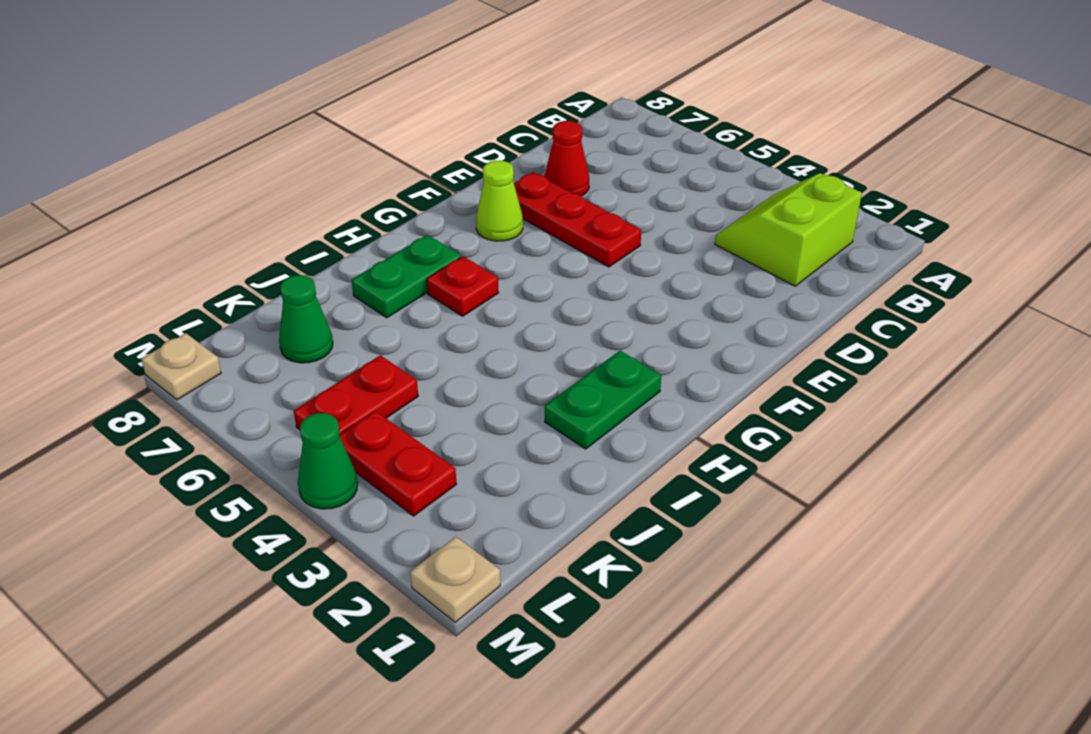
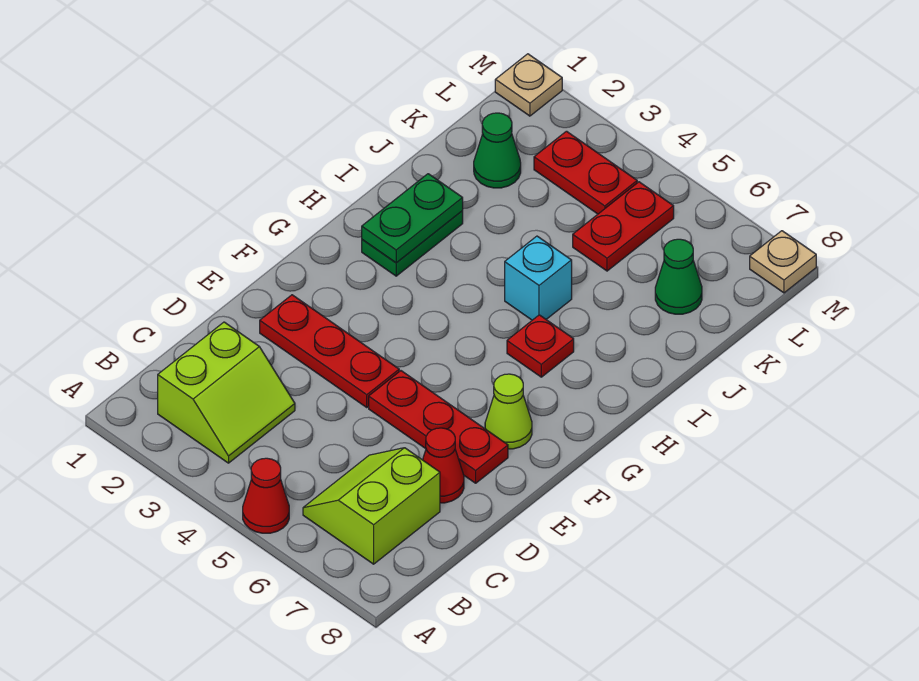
none -> red 1x1 cone [243,458,289,533]
none -> lime 2x2 slope [303,448,440,564]
none -> red 1x3 plate [260,295,399,407]
green 1x2 plate [352,235,461,318] -> green 1x2 plate moved to [362,174,463,263]
none -> cyan 1x1 brick [505,236,572,320]
green 1x1 cone [298,413,358,509] -> green 1x1 cone moved to [474,113,521,188]

